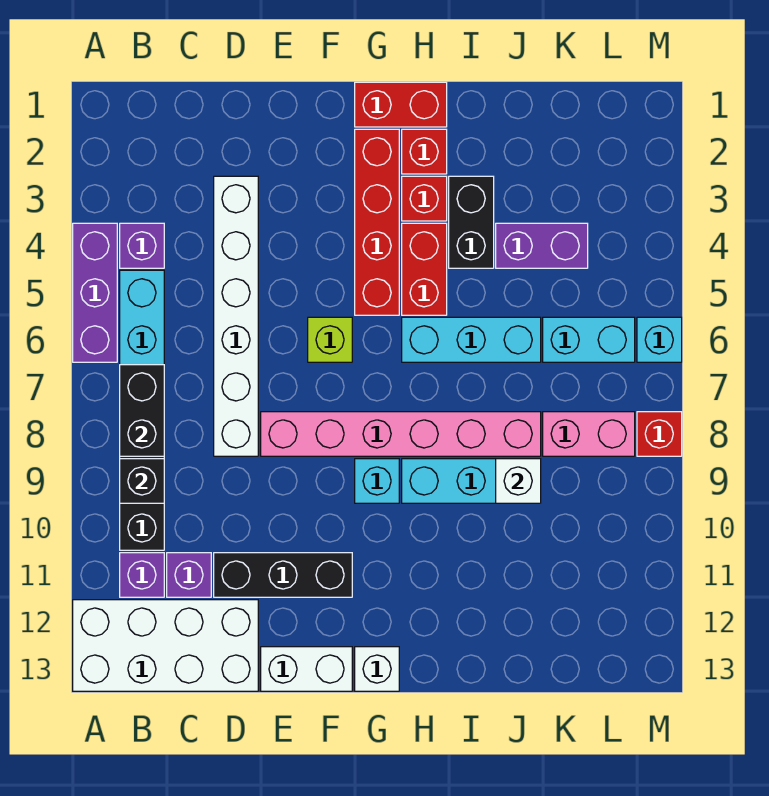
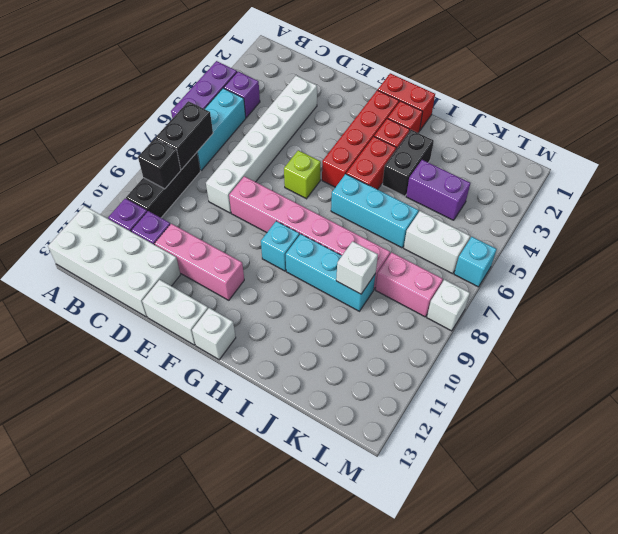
black 1x3 brick [214,553,352,597] -> pink 1x3 brick [155,224,244,300]
cyan 1x2 brick [543,317,635,362] -> white 1x2 brick [404,211,470,274]
red 1x1 brick [637,412,682,456] -> white 1x1 brick [427,280,470,331]

